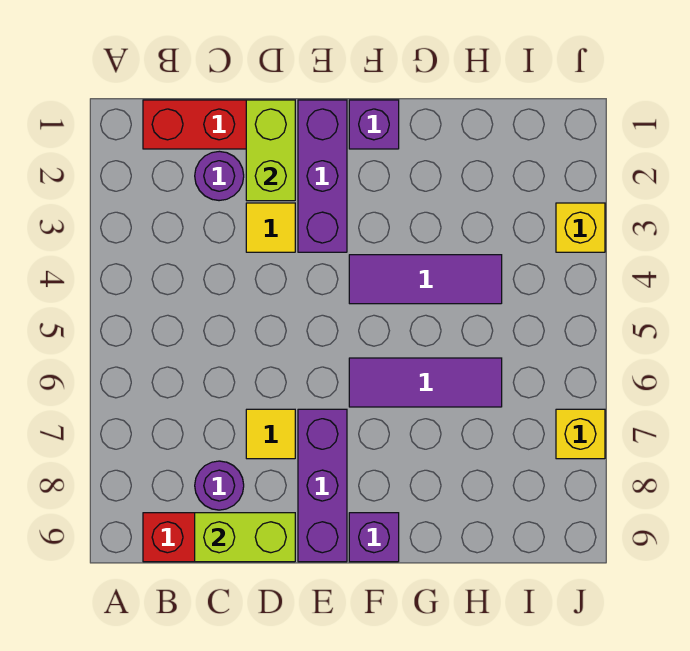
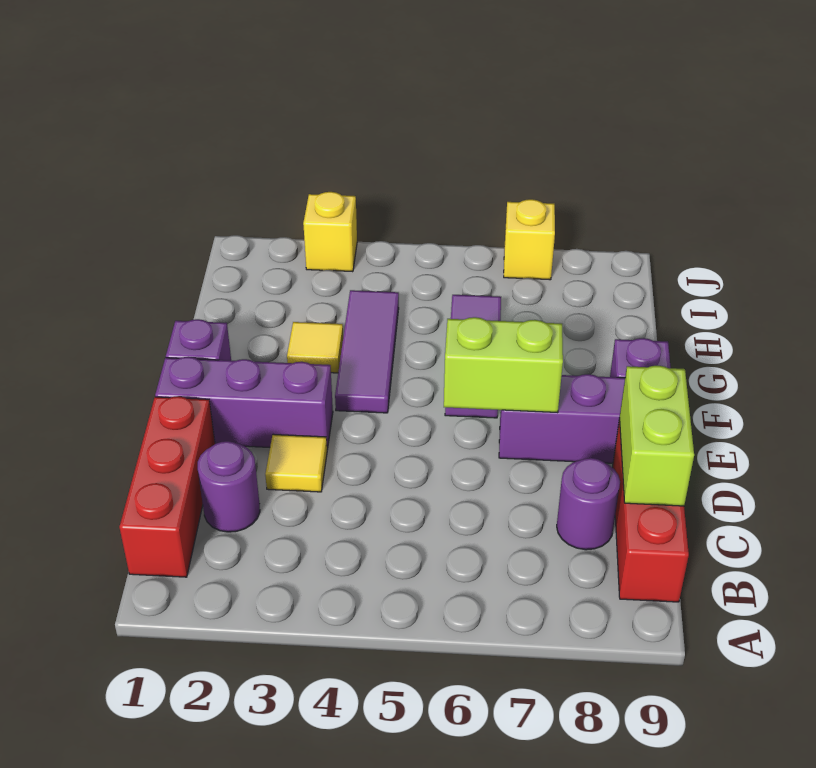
lime 1x2 brick [246,100,295,201] -> lime 1x2 brick moved to [444,317,563,413]
yellow 1x1 tile [246,409,295,459] -> yellow 1x1 tile moved to [287,322,343,373]

